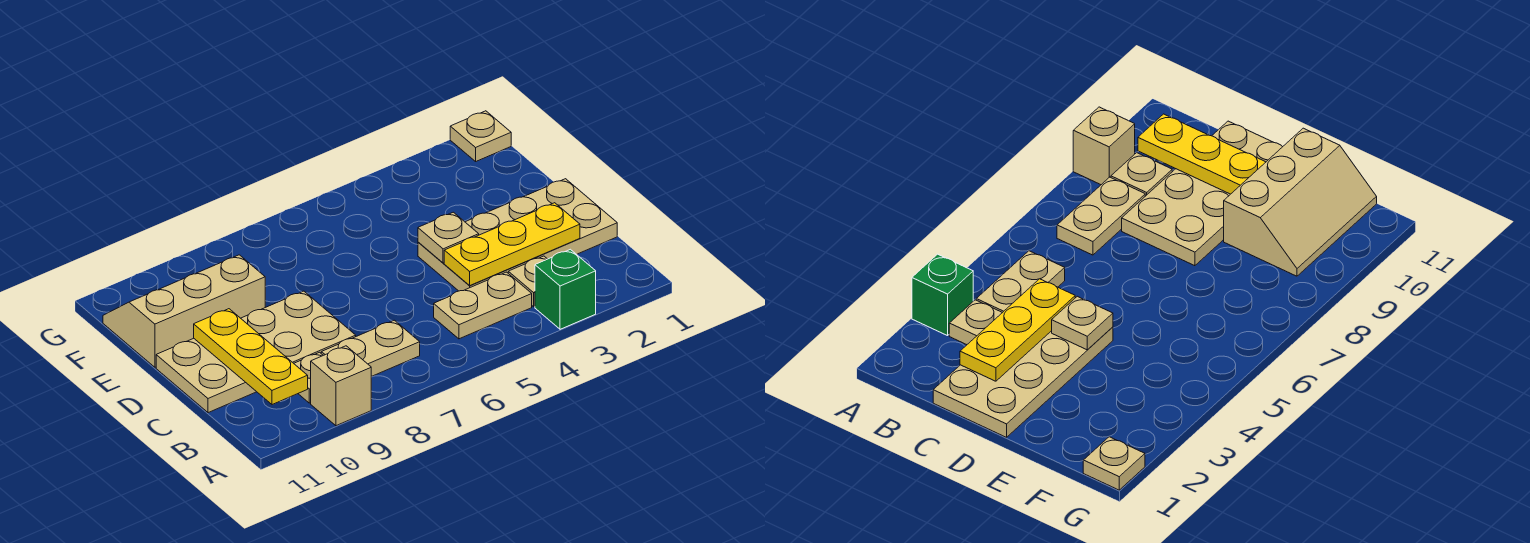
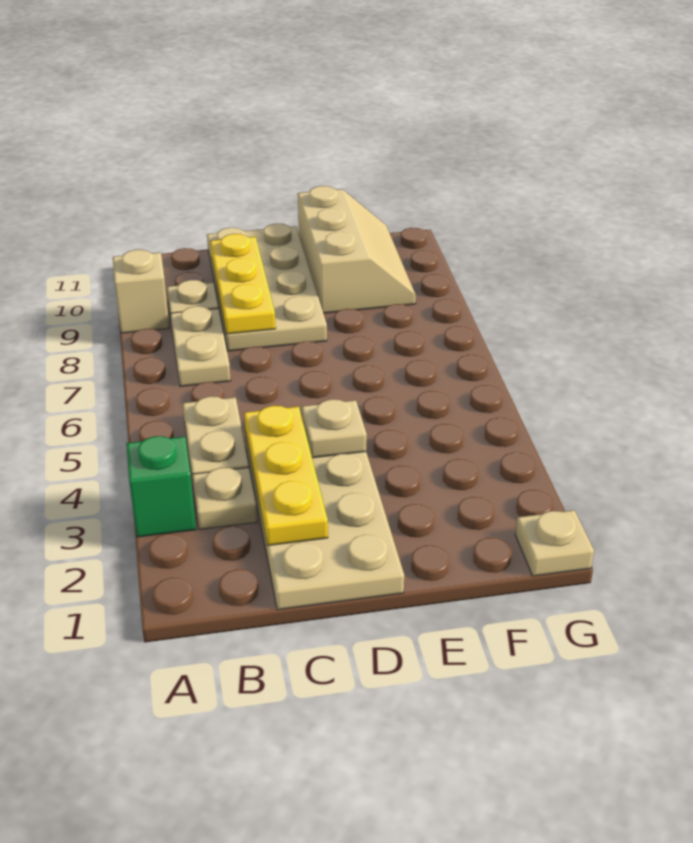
yellow 1x3 plate [194,309,308,405] -> yellow 1x3 plate turned to [210,234,276,334]

